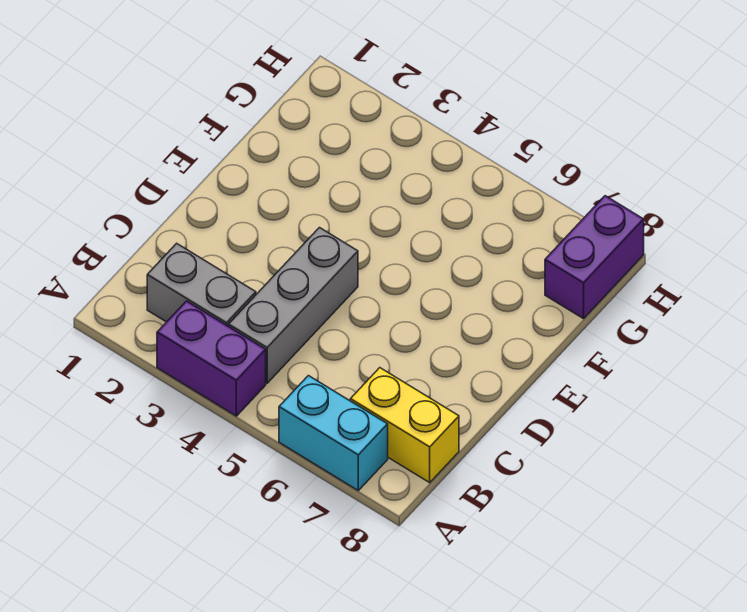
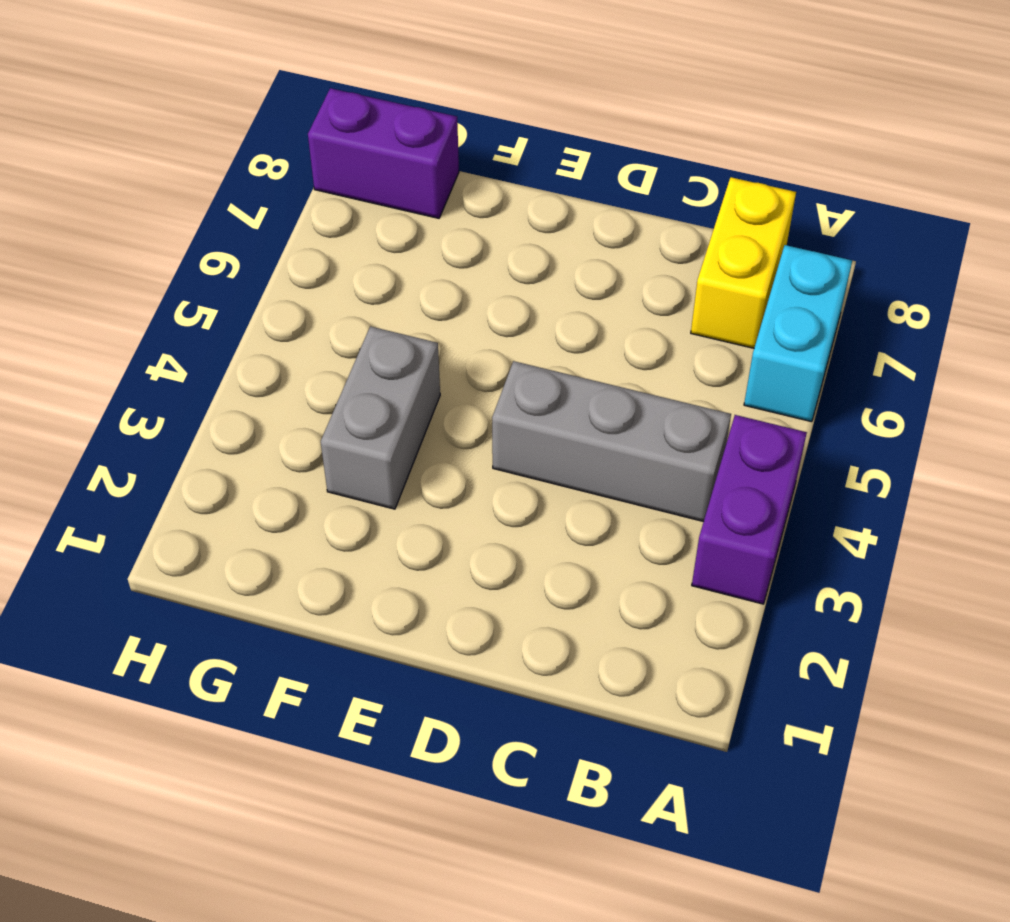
grey 1x2 brick [147,243,256,326] -> grey 1x2 brick moved to [321,326,440,509]

